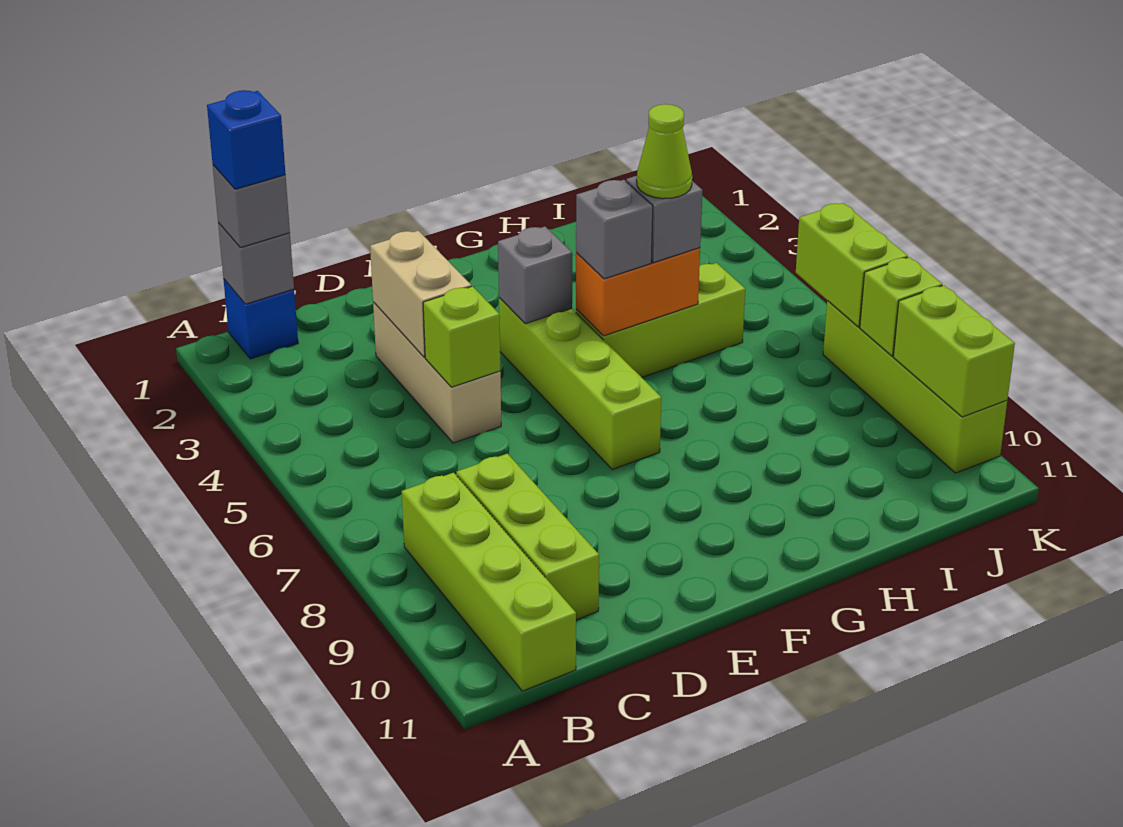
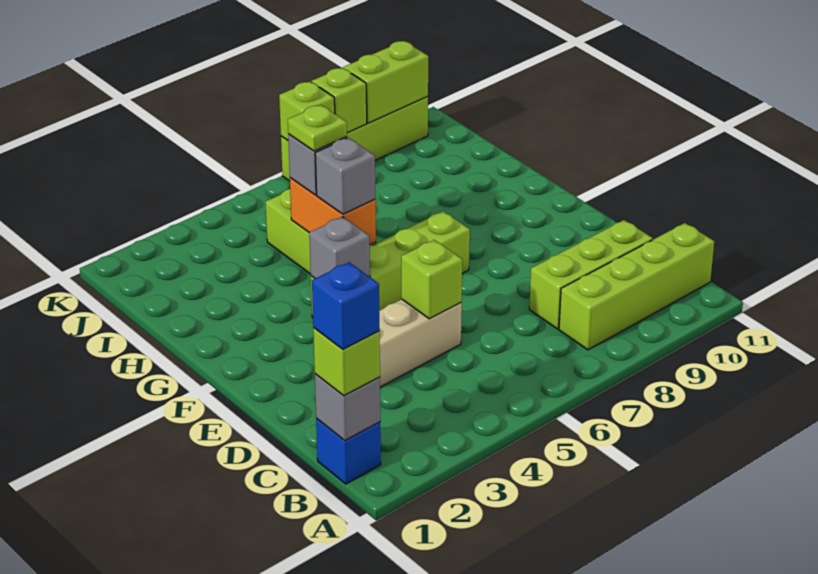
grey 1x1 brick [213,165,290,248] -> lime 1x1 brick [313,328,380,396]
tan 1x2 brick [370,231,471,357] -> none
lime 1x1 cone [637,104,692,199] -> lime 1x1 plate [288,105,347,151]
lime 1x2 brick [796,203,908,327] -> lime 1x1 brick [279,82,335,140]

